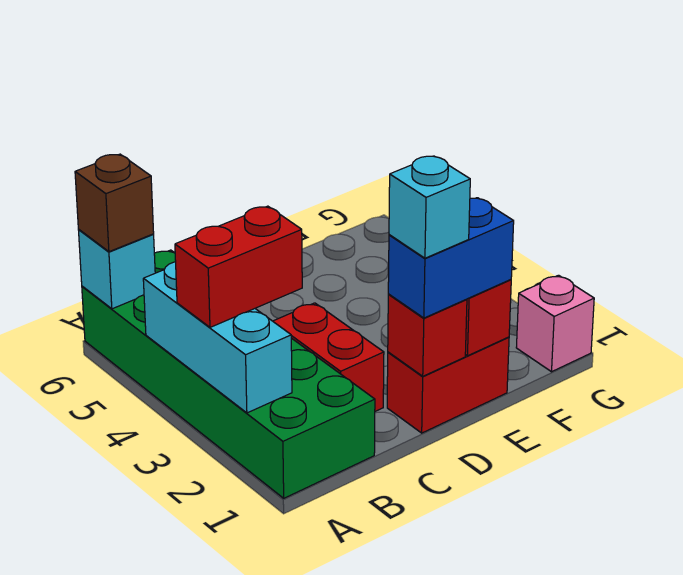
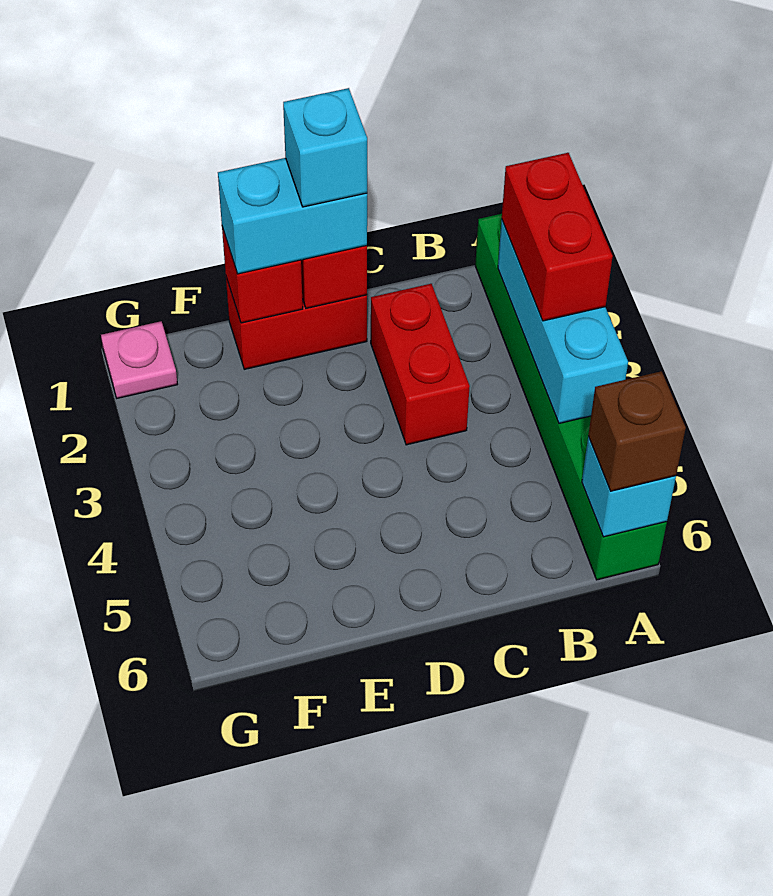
green 2x6 brick [82,250,375,498] -> green 1x6 brick [475,214,667,580]
red 1x2 brick [175,206,302,327] -> red 1x2 brick turned to [502,153,613,321]
blue 1x2 brick [388,198,514,318] -> cyan 1x2 brick [218,158,367,274]
pink 1x1 brick [516,275,594,372] -> pink 1x1 plate [101,321,178,398]

